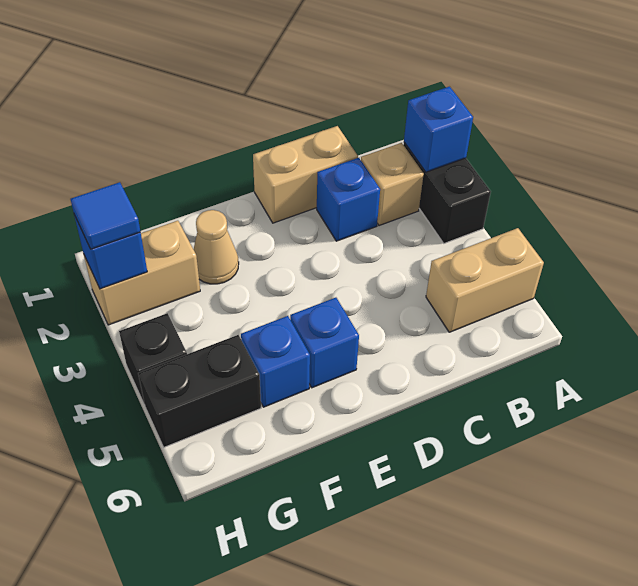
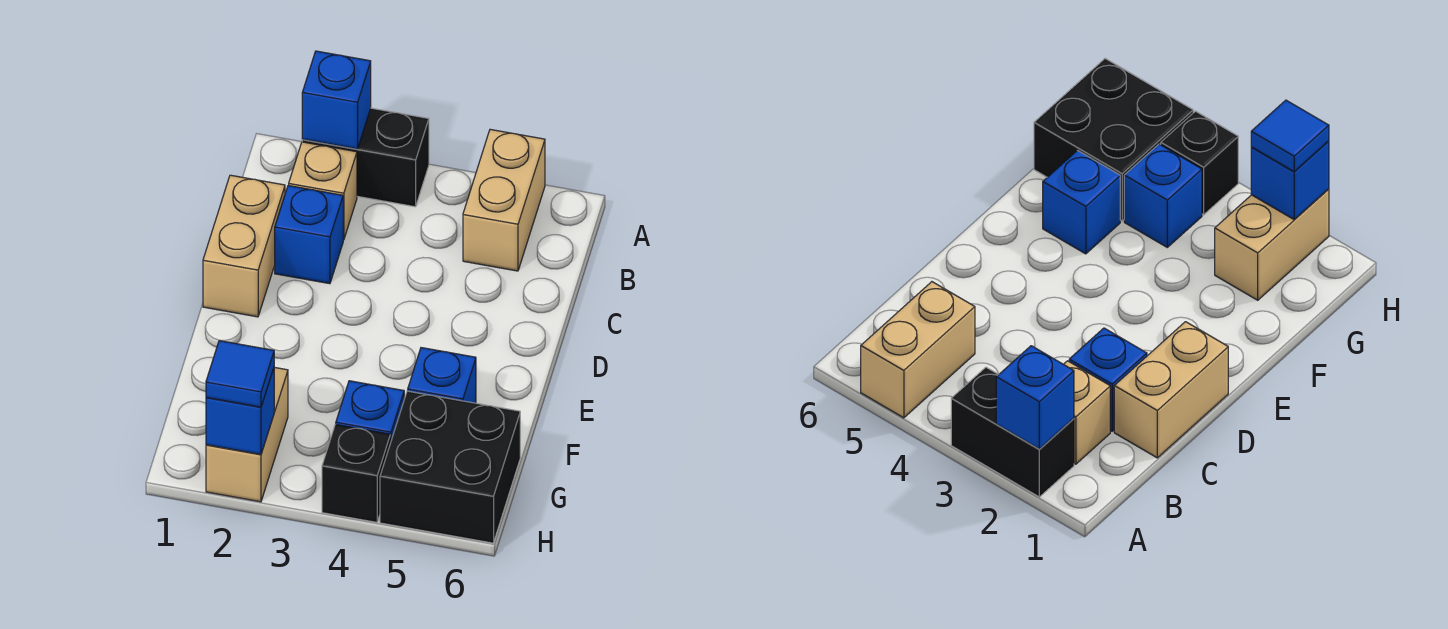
blue 1x1 brick [290,298,359,388] -> blue 1x1 brick moved to [336,381,404,443]
tan 1x1 cone [193,210,239,284] -> none
black 1x2 brick [138,335,261,447] -> black 2x2 brick [380,391,520,543]

